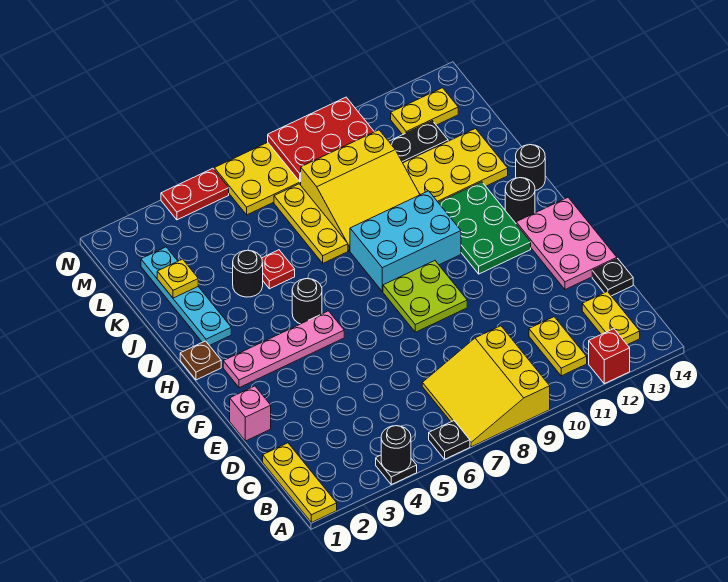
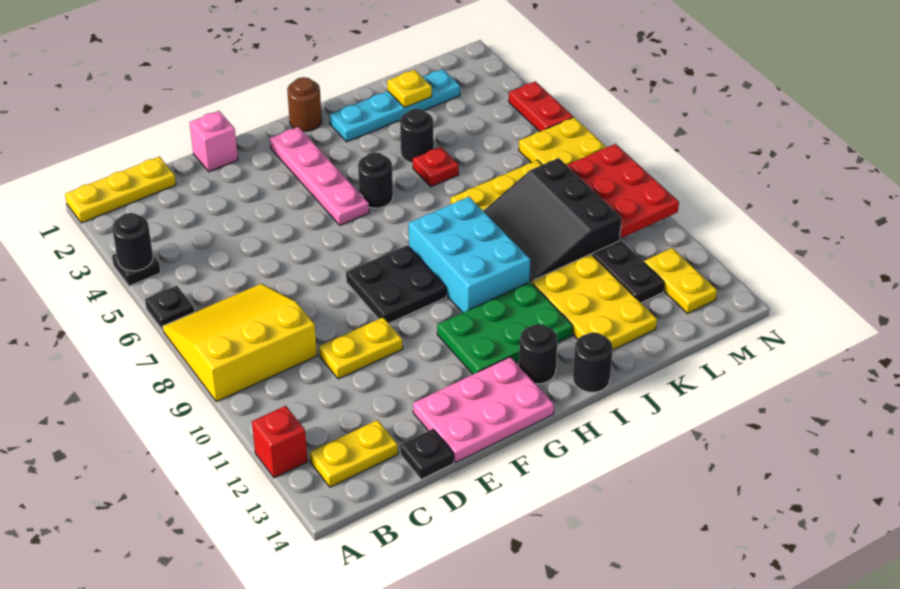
yellow 1x2 plate [529,317,587,376] -> yellow 1x2 plate moved to [319,317,403,379]
lime 2x2 plate [383,261,467,332] -> black 2x2 plate [346,245,446,323]
brown 1x1 plate [180,341,221,380] -> brown 1x1 round brick [287,77,322,131]
yellow 3x3 slope [301,130,420,251] -> black 3x3 slope [484,158,622,283]

